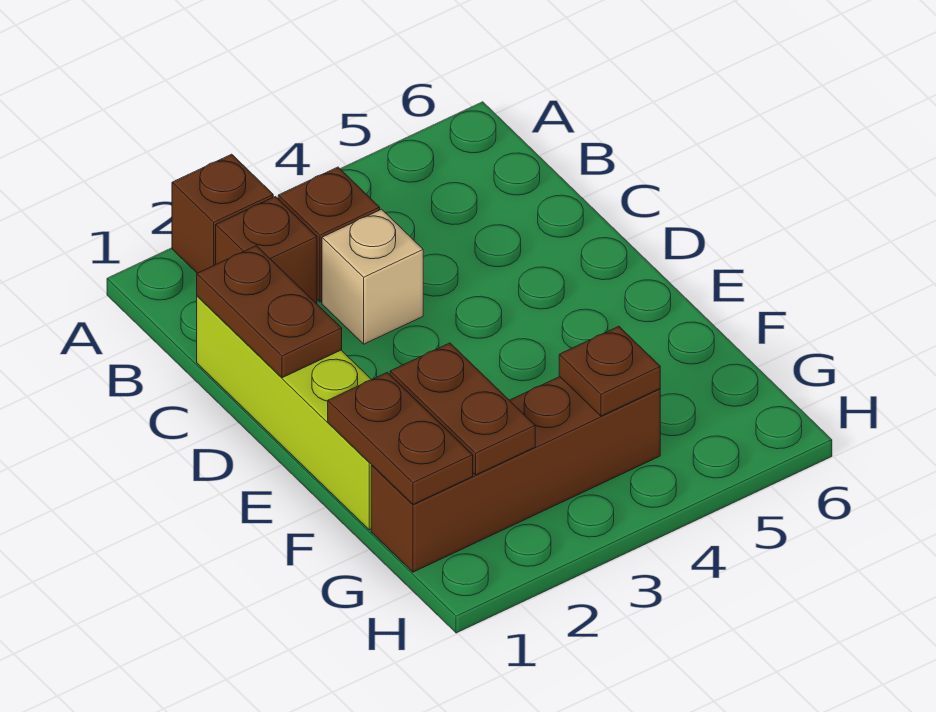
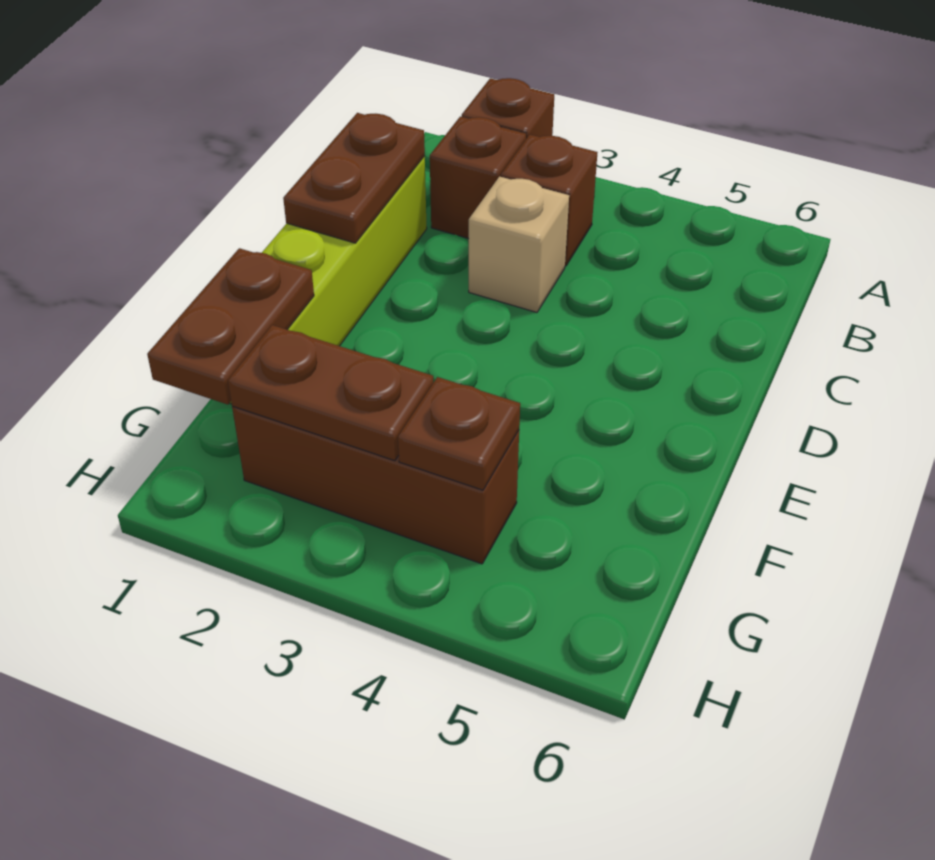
brown 1x2 plate [390,343,535,475] -> brown 1x2 plate turned to [228,325,433,461]
brown 1x4 brick [371,377,660,572] -> brown 1x3 brick [232,406,519,564]

